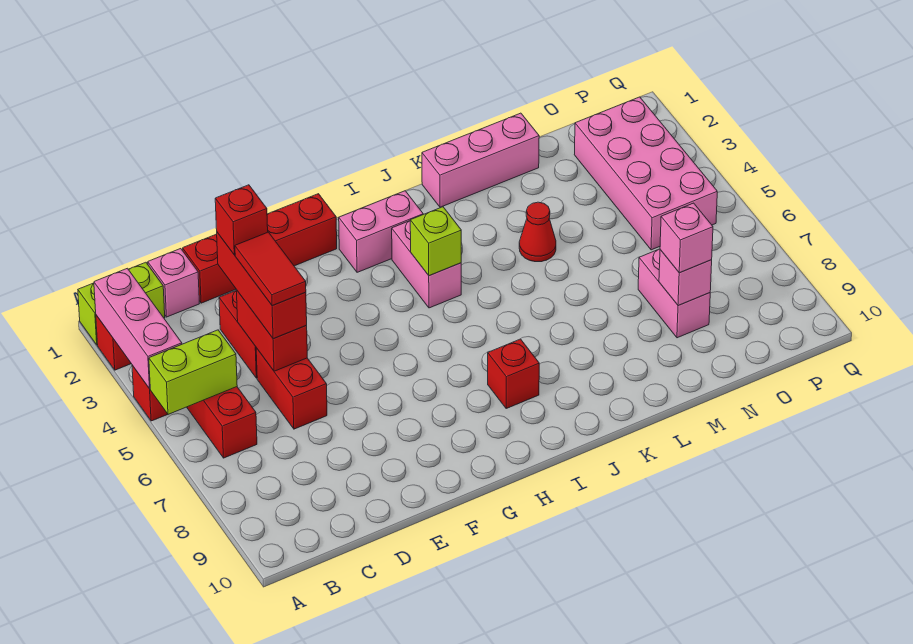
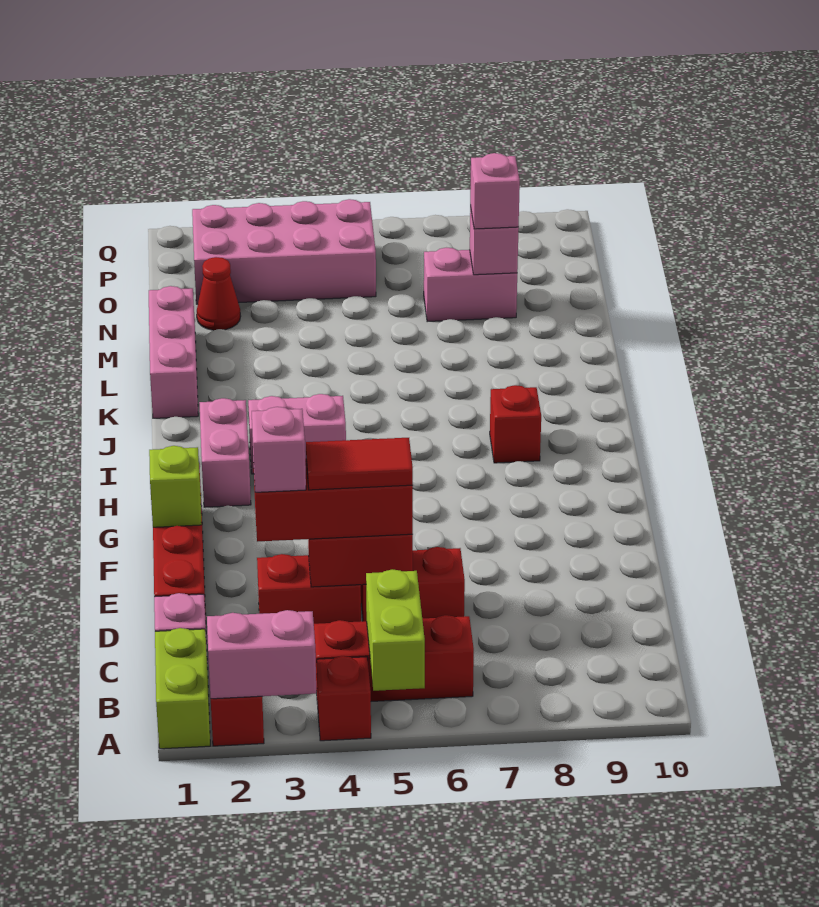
pink 1x3 brick [94,268,182,389] -> pink 1x2 brick [207,610,316,699]
red 1x1 brick [215,185,268,255] -> pink 1x1 brick [252,407,306,492]
lime 1x1 brick [410,207,461,276] -> lime 1x1 brick moved to [149,446,202,527]
red 1x1 cone [519,202,556,262] -> red 1x1 cone moved to [197,257,241,330]

